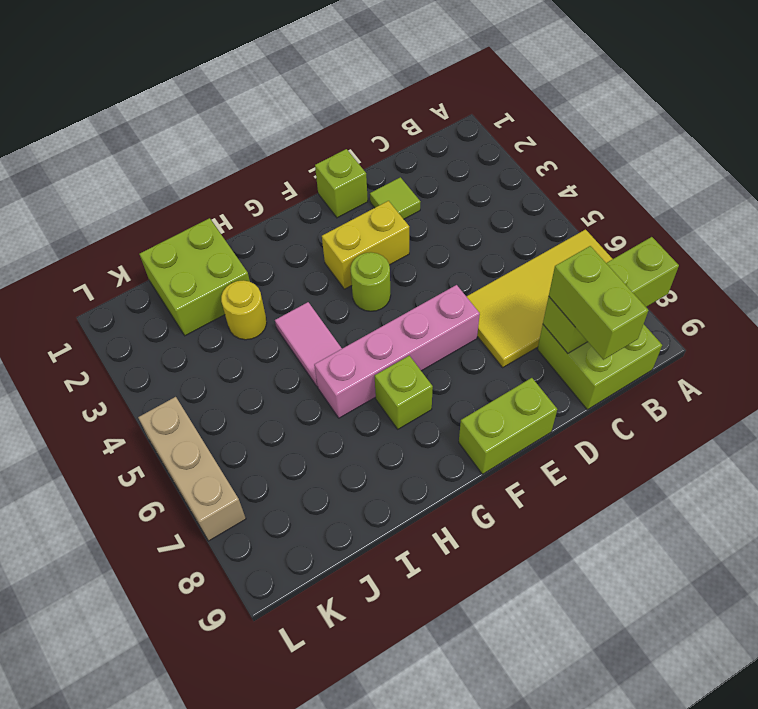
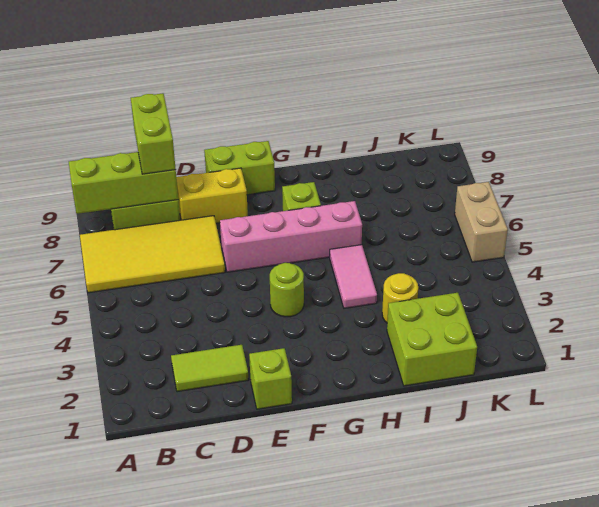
lime 1x1 tile [370,177,420,219] -> lime 1x2 tile [171,345,248,392]
yellow 1x2 brick [322,201,409,289] -> yellow 1x2 brick moved to [176,168,248,223]
tan 1x3 brick [138,397,246,541] -> tan 1x2 brick [455,182,508,262]

